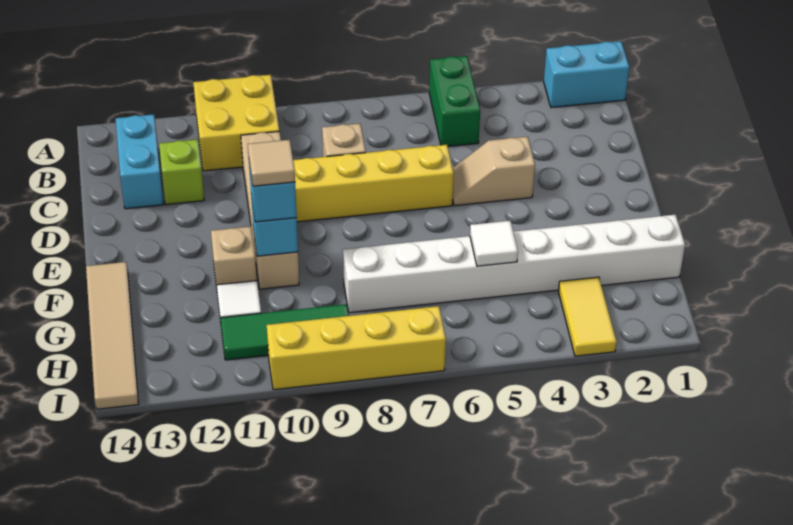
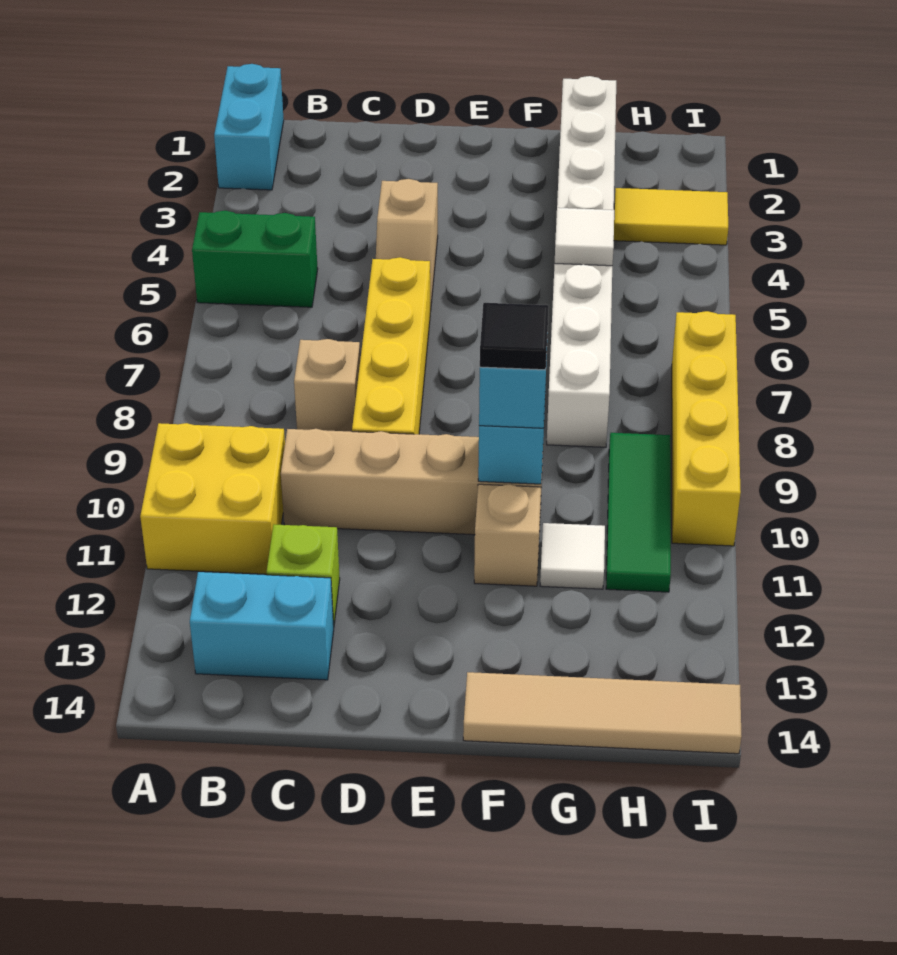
tan 1x1 tile [248,140,295,186] -> black 1x1 tile [480,303,549,370]

